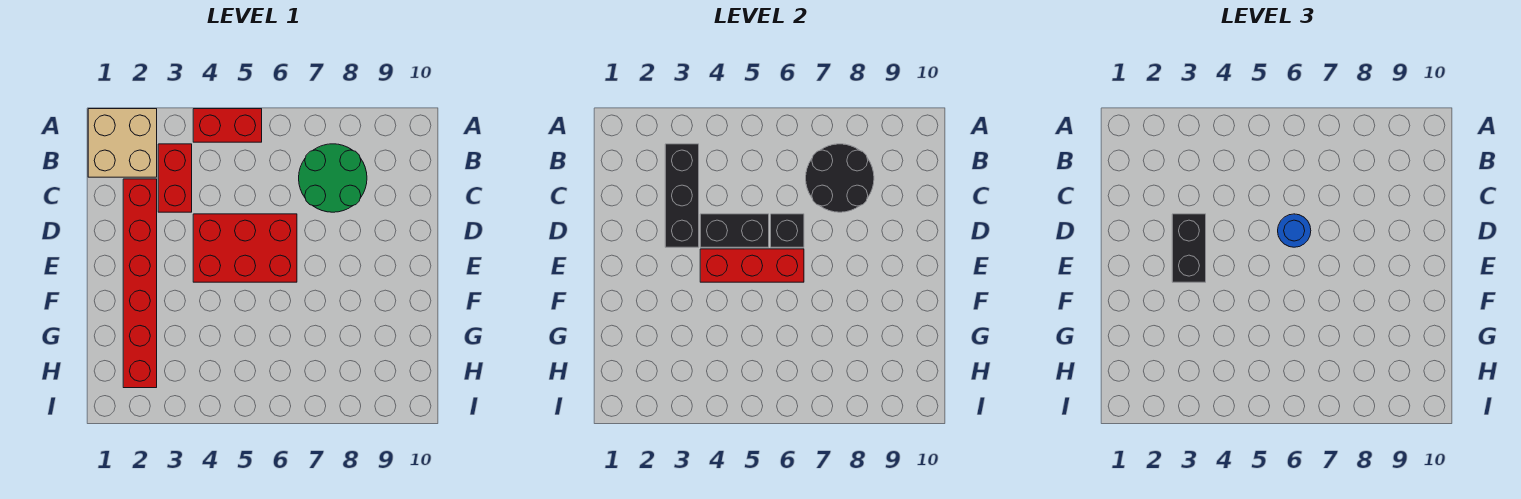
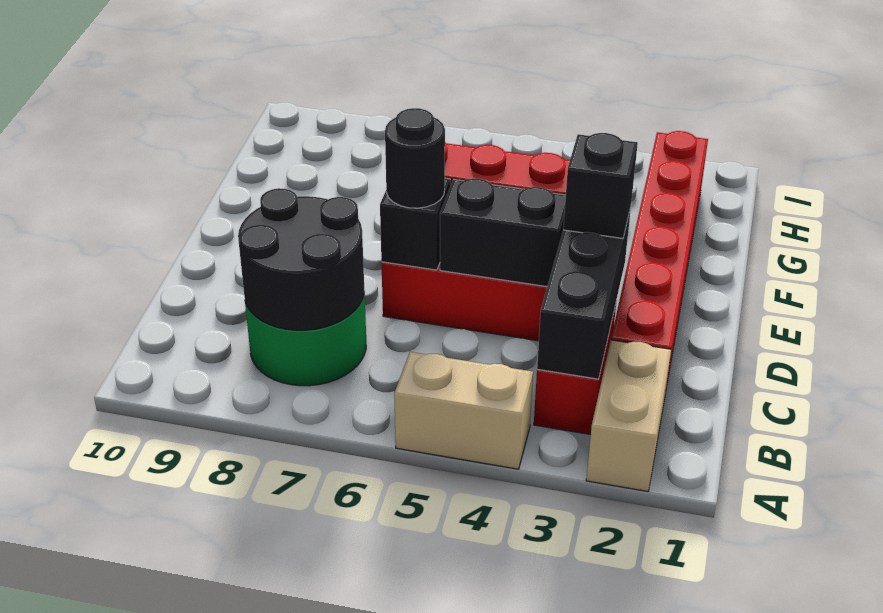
tan 2x2 brick [88,109,157,177] -> tan 1x2 brick [586,340,671,491]
red 1x2 brick [193,109,262,142] -> tan 1x2 brick [394,352,533,469]
black 1x2 brick [1172,214,1206,282] -> black 1x1 brick [563,133,638,238]
blue 1x1 round brick [1278,214,1311,247] -> black 1x1 round brick [385,108,445,208]

